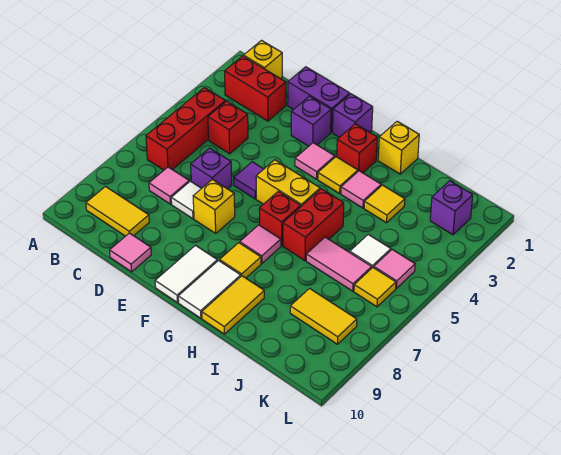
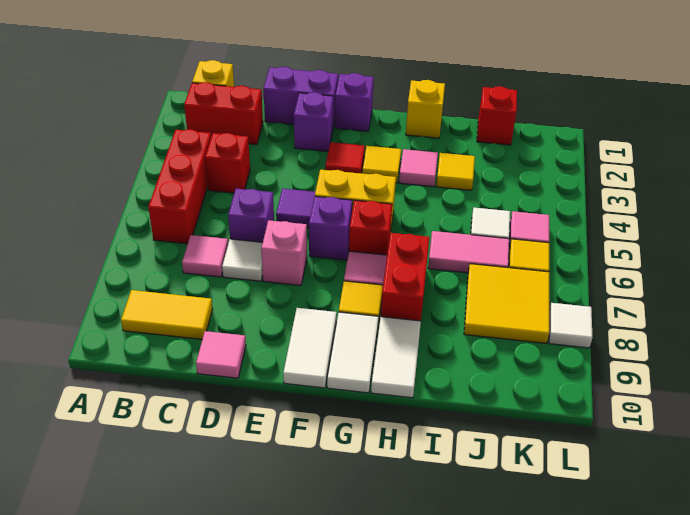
yellow 1x1 brick [193,179,235,233] -> pink 1x1 brick [261,220,307,285]
pink 1x1 tile [295,143,335,179] -> red 1x1 tile [325,142,365,173]
red 1x1 brick [337,124,377,173] -> red 1x1 brick moved to [477,86,517,145]
red 1x2 brick [283,189,344,261] -> red 1x2 brick moved to [381,233,429,321]
yellow 1x2 tile [202,276,264,334] -> white 1x2 tile [371,317,421,398]
yellow 1x2 tile [290,289,357,344] -> yellow 2x2 tile [464,264,549,343]
purple 1x1 brick [430,181,473,235] -> purple 1x1 brick moved to [309,196,352,260]
none -> white 1x1 tile [549,303,592,348]

